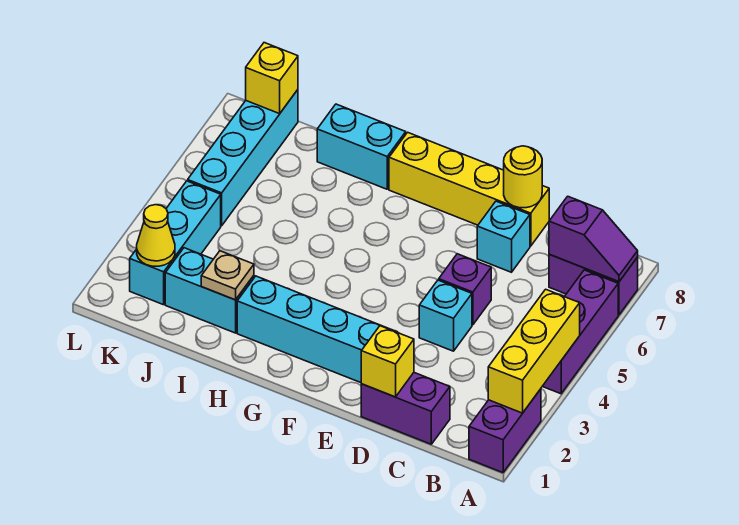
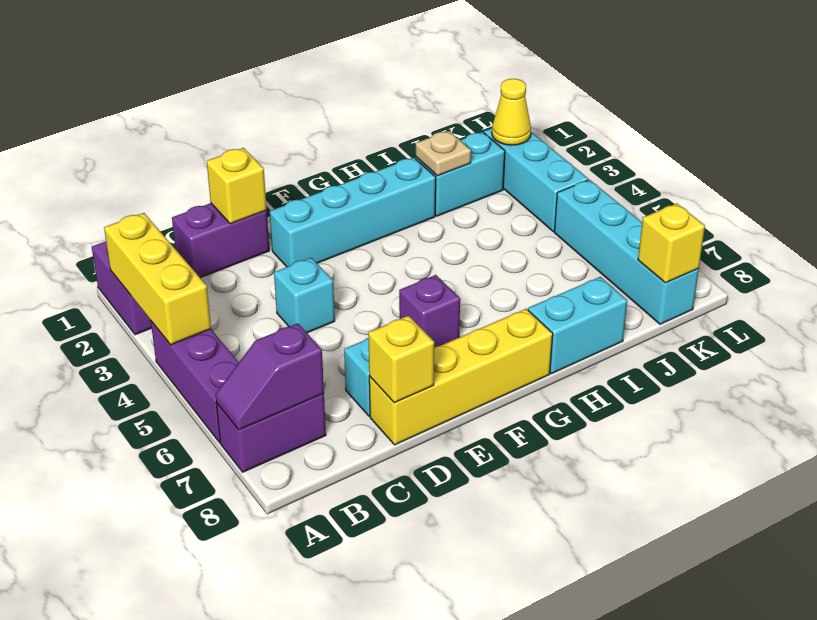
purple 1x1 brick [439,254,491,325] -> purple 1x1 brick moved to [399,275,460,347]
yellow 1x1 round brick [504,146,542,208] -> yellow 1x1 brick [368,316,434,403]

